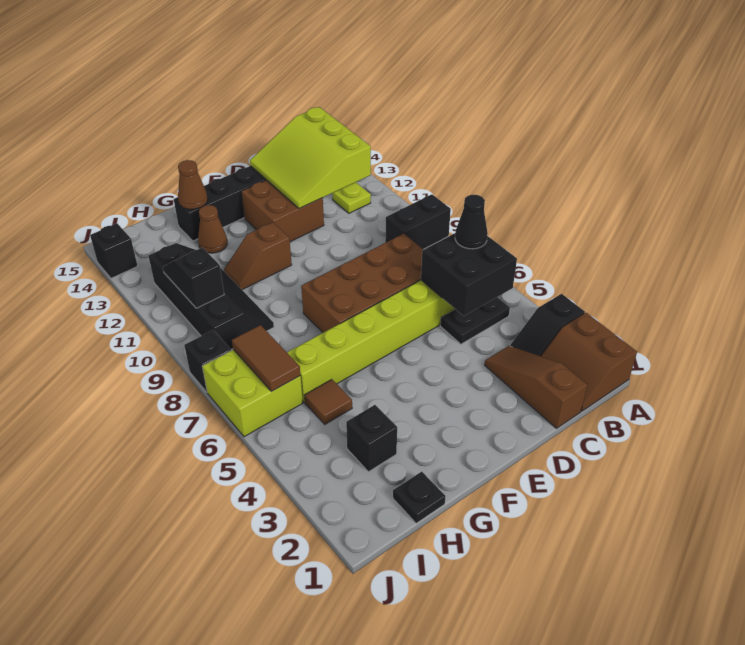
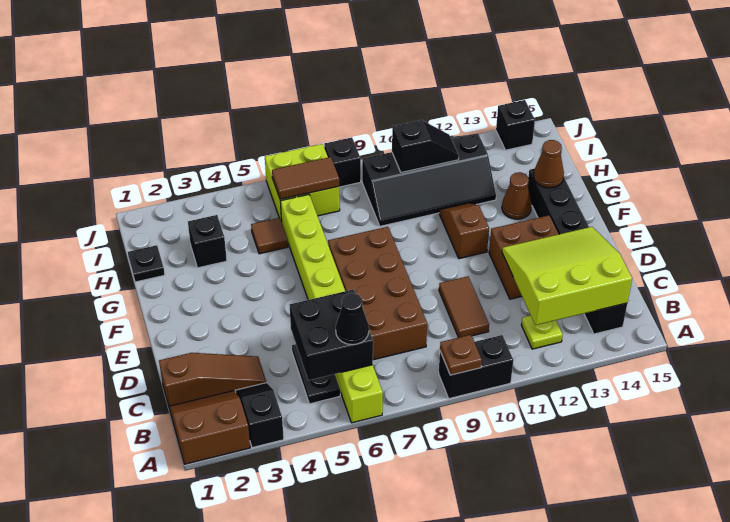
black 1x2 brick [385,194,451,249] -> black 1x2 brick turned to [439,335,513,399]
none -> brown 1x1 plate [440,335,482,375]
none -> brown 1x2 tile [439,276,489,338]

